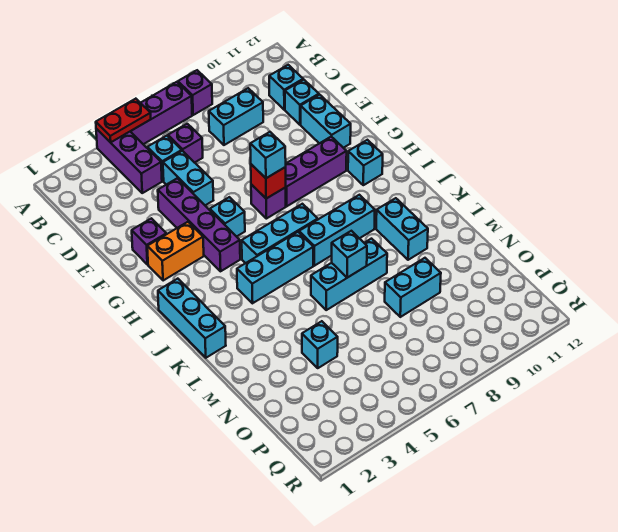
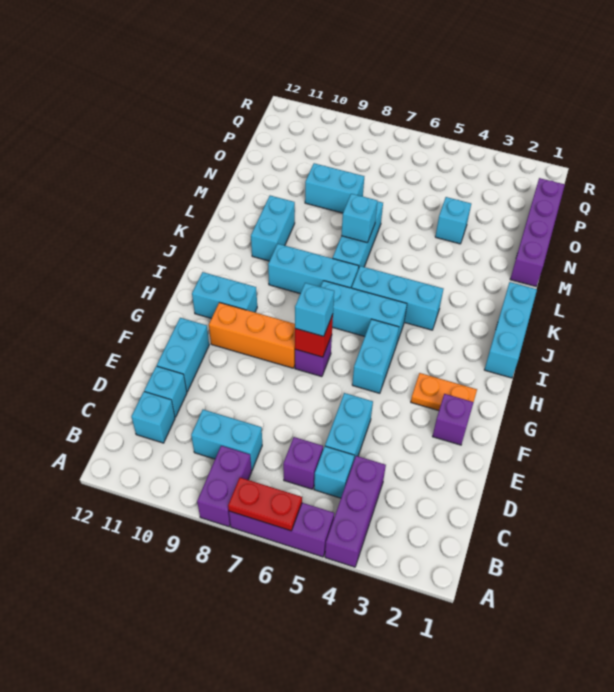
red 1x2 plate [96,99,151,143] -> red 1x2 plate moved to [228,478,302,531]
purple 1x1 brick [178,70,212,115] -> purple 1x2 brick [197,446,252,527]
purple 1x4 brick [158,178,240,271] -> purple 1x4 brick moved to [510,178,565,286]
orange 1x2 brick [147,222,204,281] -> orange 1x2 plate [411,373,477,411]
cyan 1x1 brick [210,197,245,237] -> cyan 1x2 brick [352,319,399,393]
purple 1x3 brick [286,137,347,206] -> orange 1x3 brick [209,302,295,368]
cyan 1x1 brick [348,140,383,185] -> cyan 1x2 brick [192,272,257,318]
cyan 1x3 brick [311,239,387,310] -> cyan 1x3 brick turned to [333,201,383,270]

